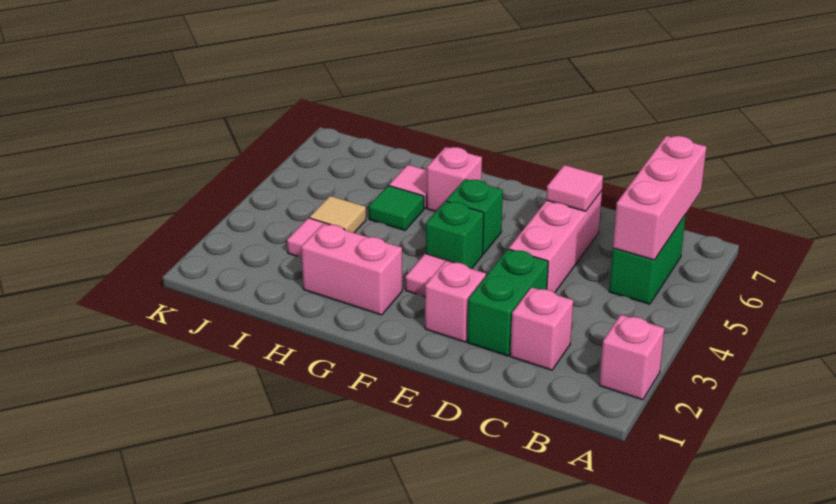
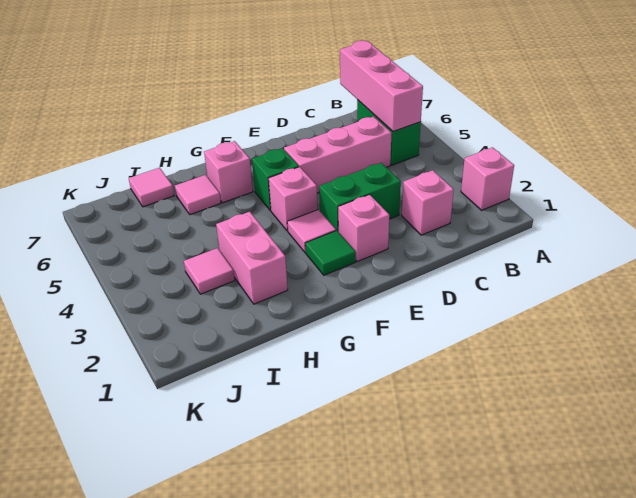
green 1x2 brick [467,249,548,356] -> green 1x2 brick turned to [319,163,401,232]
pink 1x3 brick [509,191,602,293] -> pink 1x3 brick turned to [284,116,391,193]
pink 1x1 tile [546,165,603,211] -> pink 1x1 tile moved to [129,168,174,207]
green 1x1 brick [426,201,484,269] -> pink 1x1 brick [269,167,318,231]
pink 1x2 brick [301,224,402,315] -> pink 1x2 brick turned to [216,212,288,304]
green 1x1 tile [369,186,424,230] -> green 1x1 tile moved to [305,231,356,275]
tan 1x1 tile [309,196,366,233] -> none

